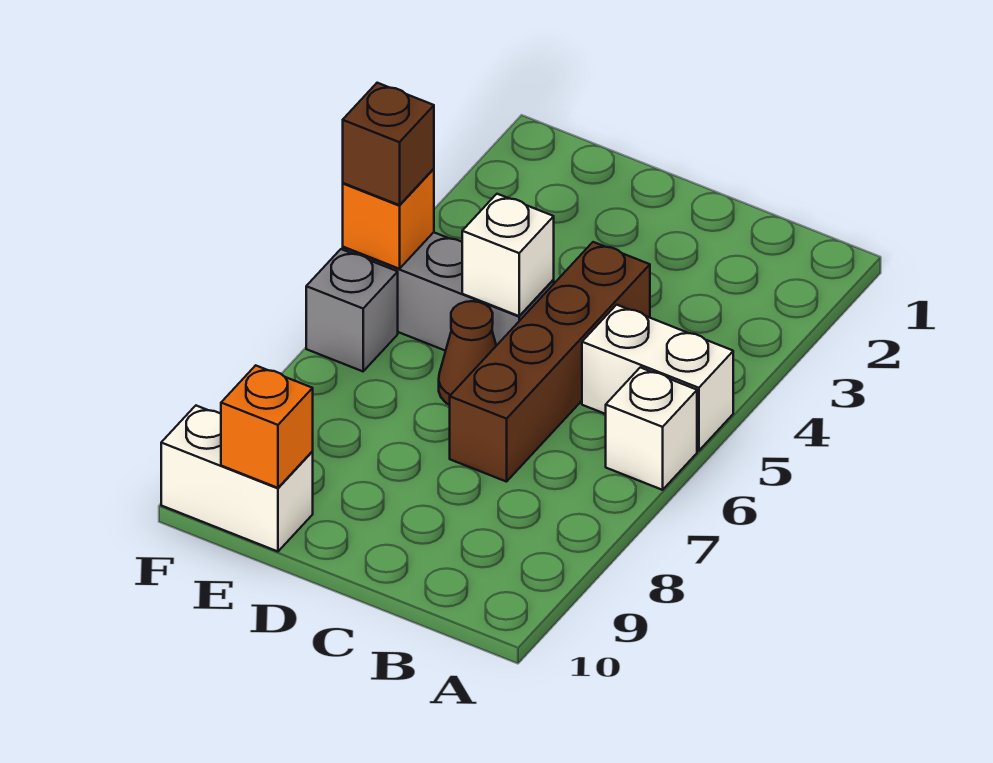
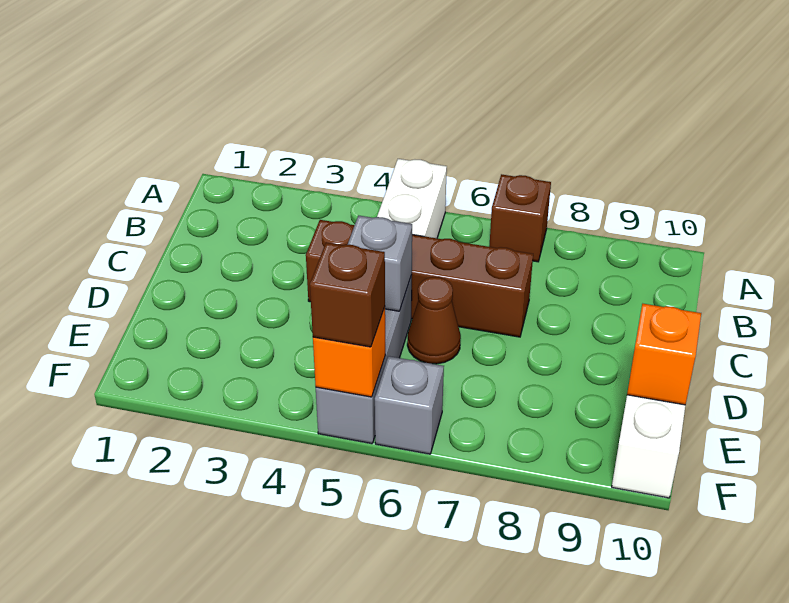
white 1x1 brick [606,367,697,490] -> none
none -> brown 1x1 brick [489,174,551,262]
white 1x1 brick [462,194,554,316] -> grey 1x1 brick [347,216,412,311]

